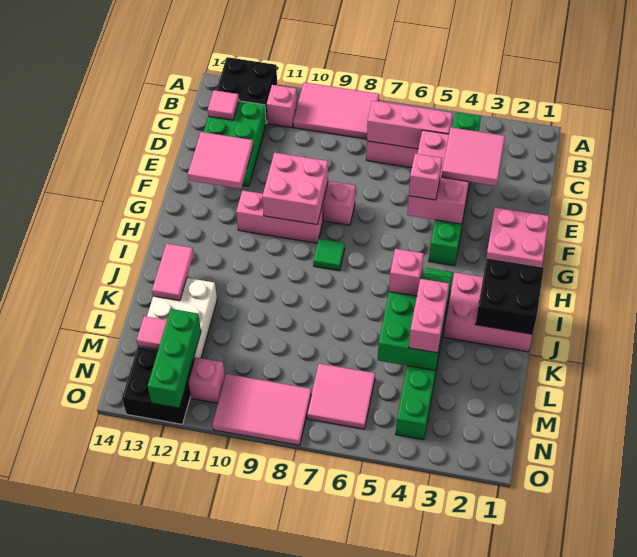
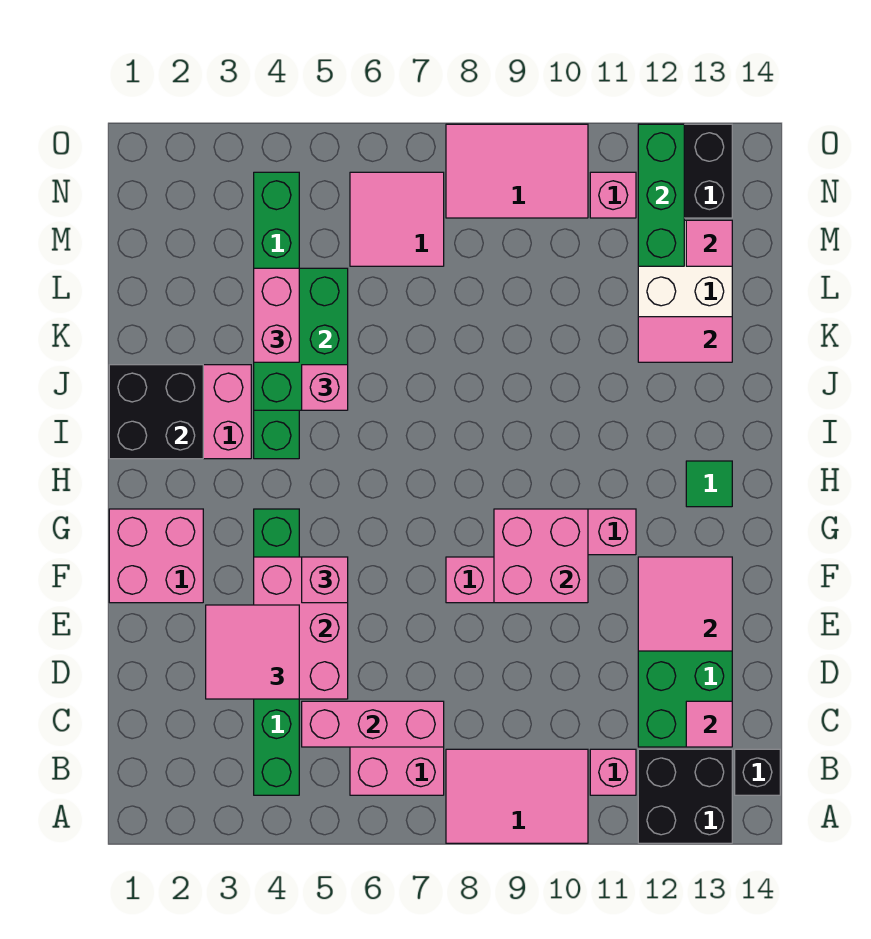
none -> black 1x1 brick [735,749,780,795]
green 1x1 tile [313,239,345,271] -> green 1x1 tile moved to [686,461,732,507]
pink 1x2 tile [152,244,194,301] -> pink 1x2 tile turned to [638,317,732,362]

